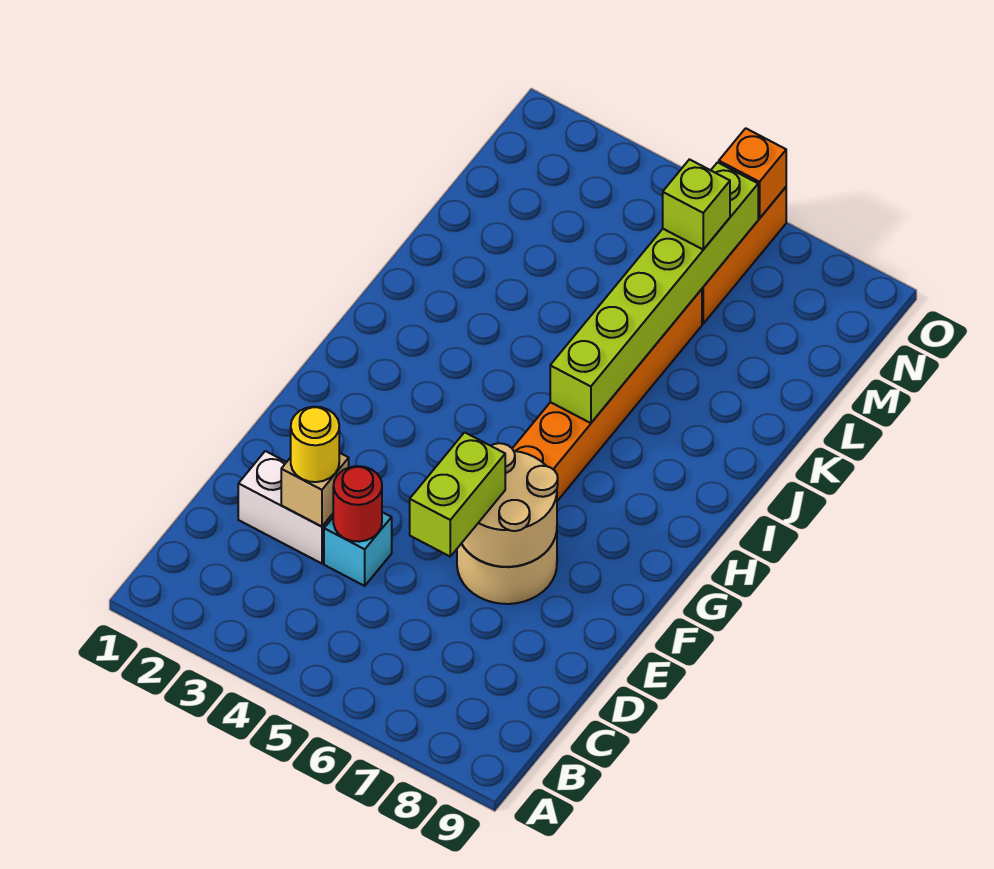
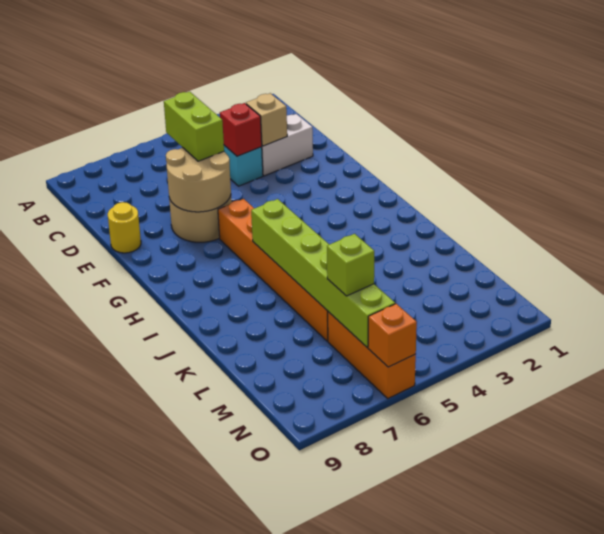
yellow 1x1 round brick [291,407,339,482] -> yellow 1x1 round brick moved to [108,202,141,253]
red 1x1 round brick [333,466,382,542] -> red 1x1 brick [220,103,262,156]

